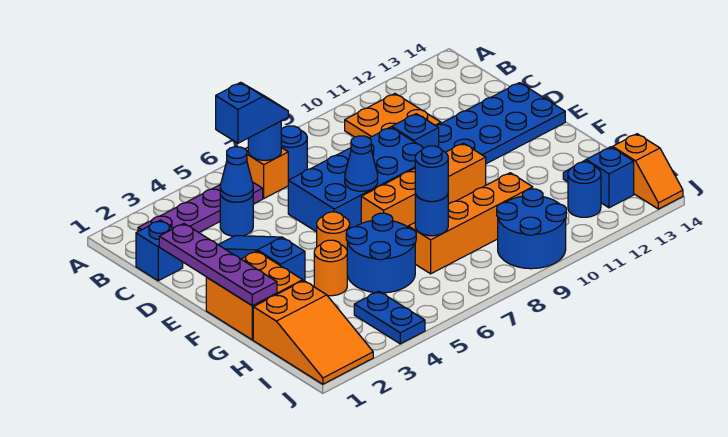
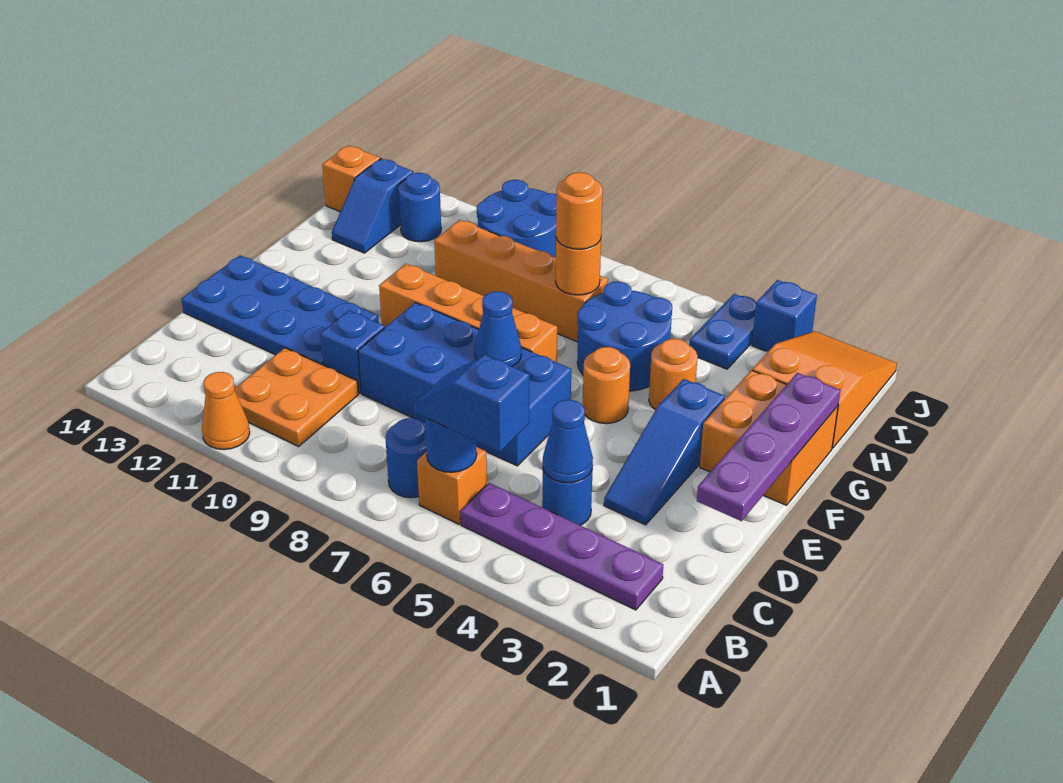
none -> orange 1x1 cone [202,372,250,450]
blue 1x1 brick [136,220,183,281] -> blue 1x1 brick moved to [752,280,817,352]
blue 1x1 round brick [415,194,448,236] -> orange 1x1 round brick [556,238,601,295]
blue 1x1 round brick [415,146,448,201] -> orange 1x1 round brick [556,172,603,249]

